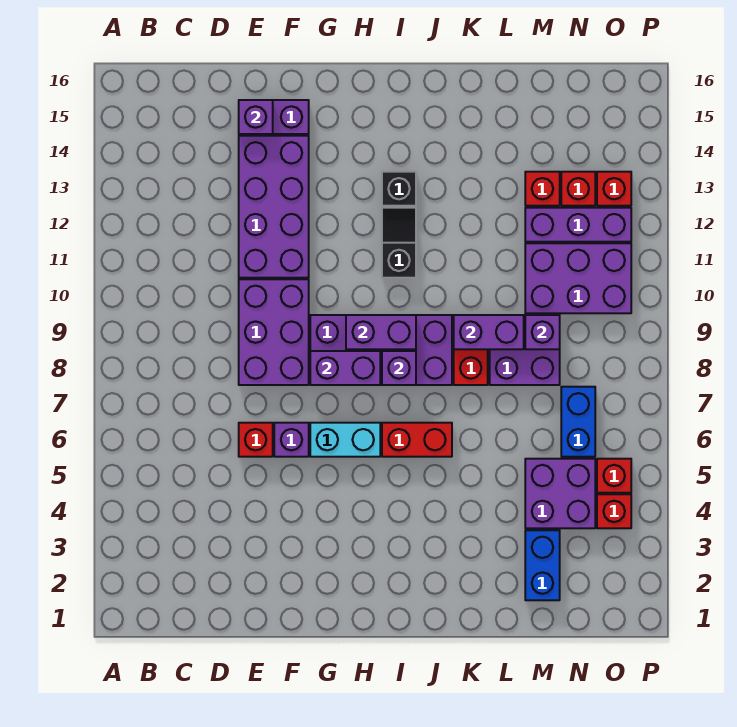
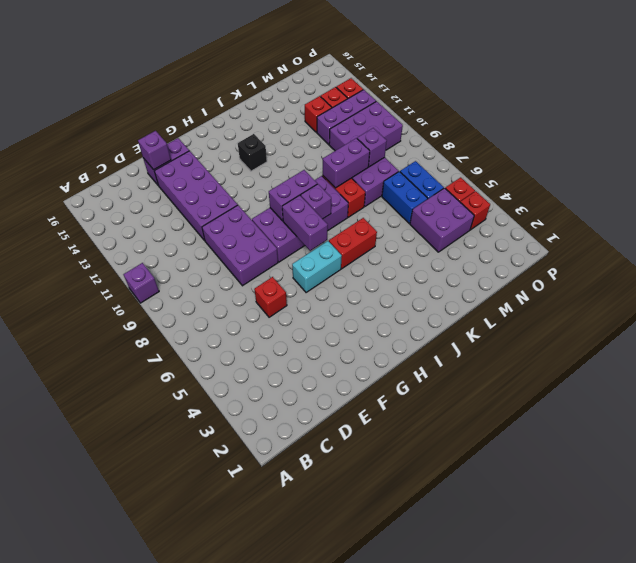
purple 1x1 brick [274,423,309,457] -> purple 1x1 brick moved to [123,263,159,303]
purple 1x2 brick [310,351,380,385] -> purple 1x2 brick turned to [282,195,328,251]
black 1x2 slope [382,208,416,278] -> none
blue 1x2 brick [525,530,560,600] -> blue 1x2 brick moved to [382,171,428,223]

